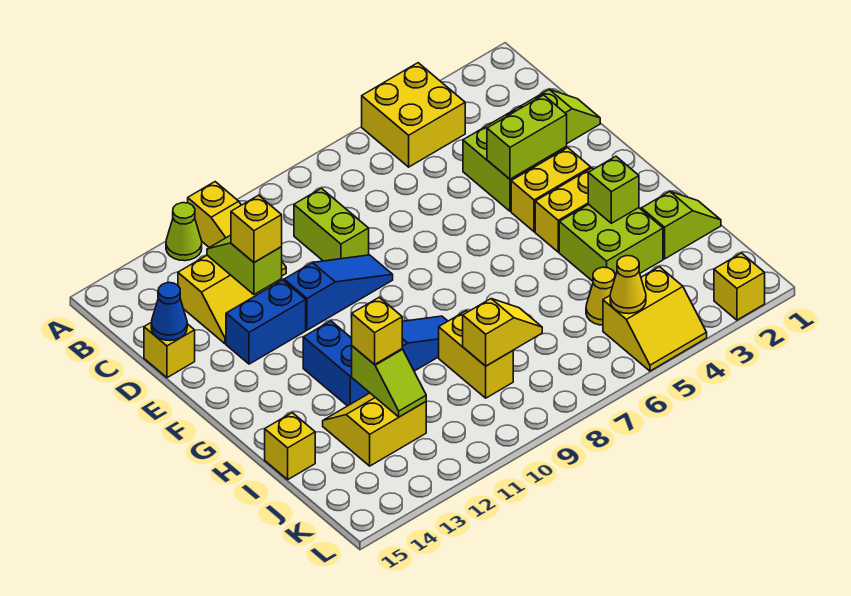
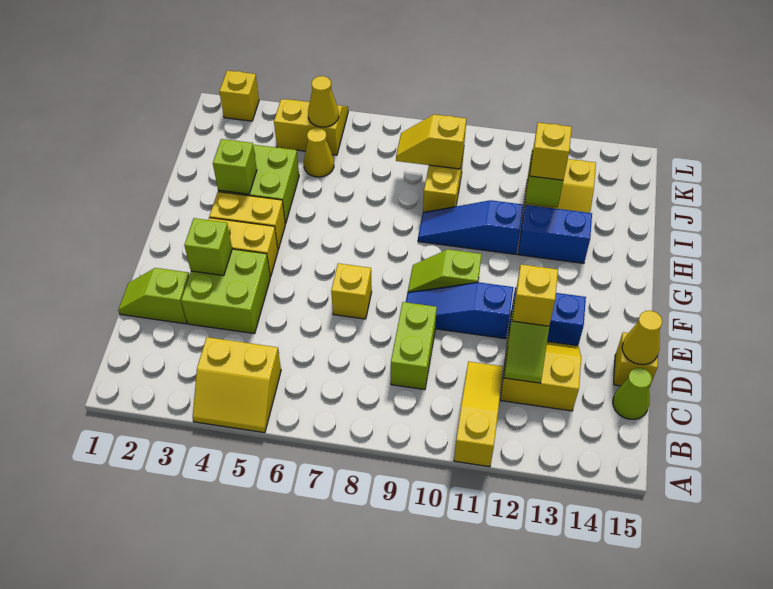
yellow 2x2 brick [362,63,465,167] -> yellow 2x2 slope [193,337,281,433]
lime 1x1 cone [166,203,202,261] -> lime 1x1 cone moved to [613,368,652,419]
blue 1x1 cone [151,283,187,341] -> yellow 1x1 cone [622,311,662,365]
lime 1x2 brick [487,95,567,179] -> lime 1x1 brick [184,218,232,276]
blue 1x2 brick [303,321,370,406] -> blue 1x2 brick turned to [518,205,592,263]
lime 1x2 slope [642,192,721,259] -> lime 1x2 slope moved to [408,249,482,293]
yellow 1x1 brick [265,413,315,479] -> yellow 1x1 brick moved to [331,263,372,319]

